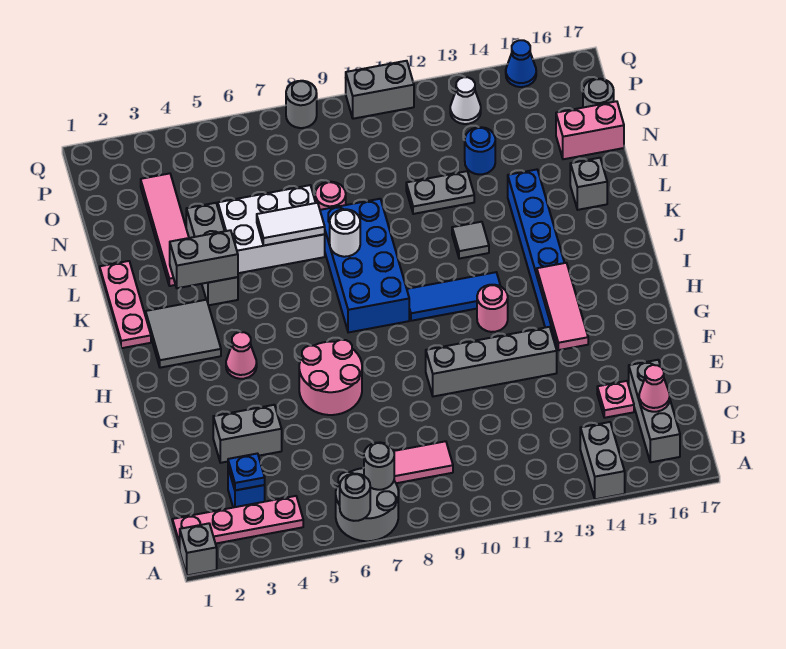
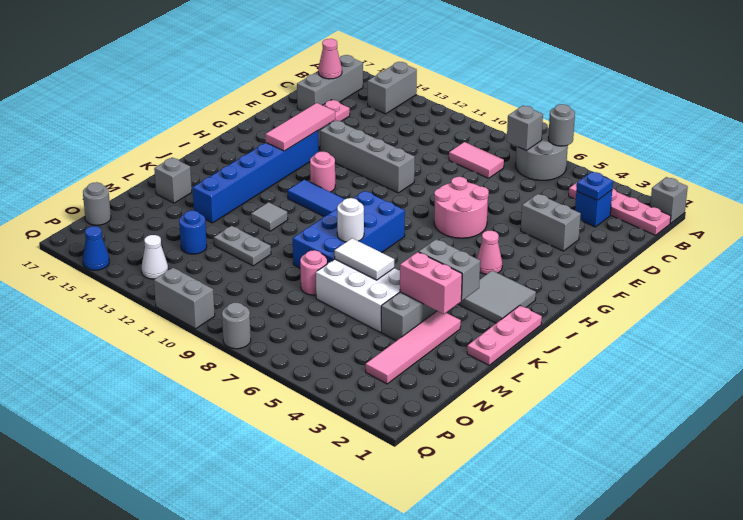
grey 1x1 round brick [364,442,394,490] -> grey 1x1 brick [507,106,543,151]
pink 1x2 brick [556,101,624,159] -> pink 1x2 brick moved to [400,252,462,314]

